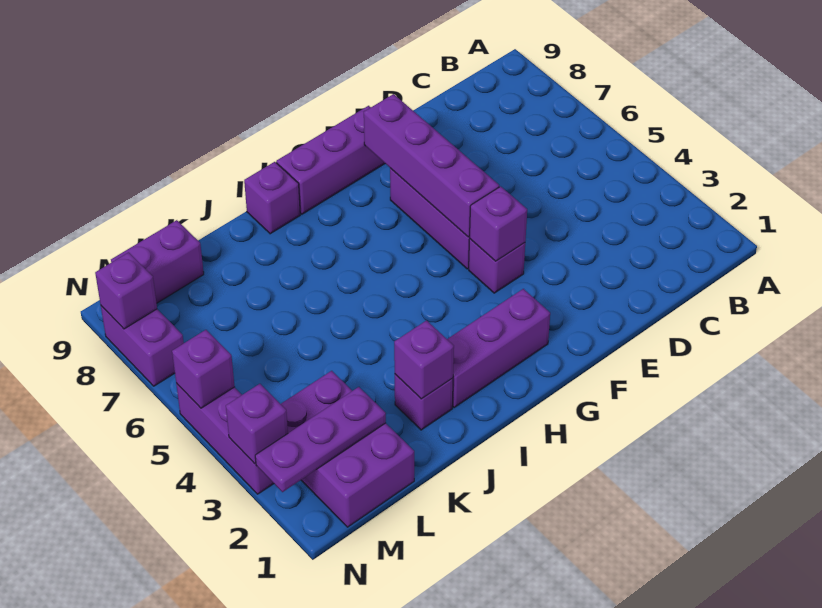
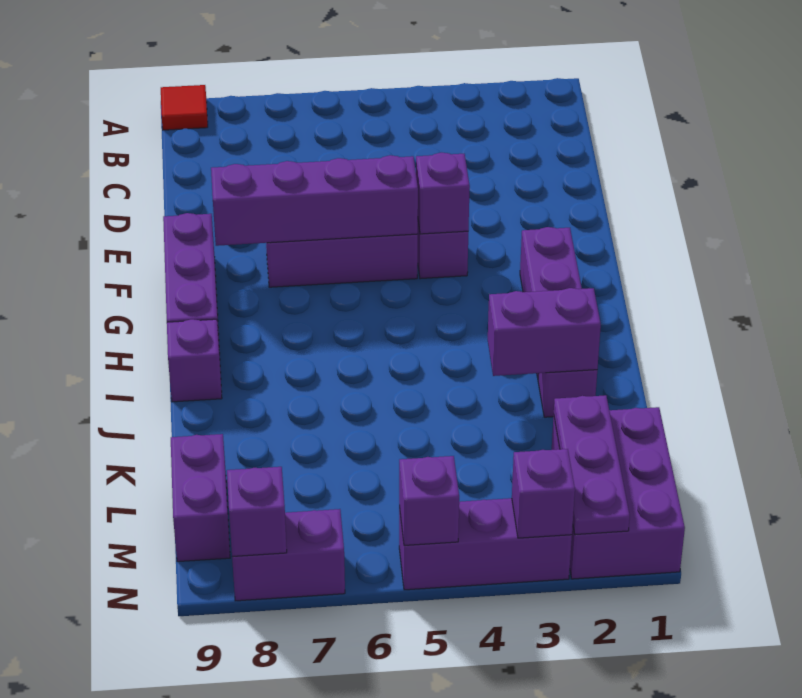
none -> red 1x1 tile [161,85,208,130]
purple 1x1 brick [394,320,454,399] -> purple 1x2 brick [488,288,601,376]
purple 2x3 brick [281,371,414,527] -> purple 2x3 brick turned to [552,407,685,579]

